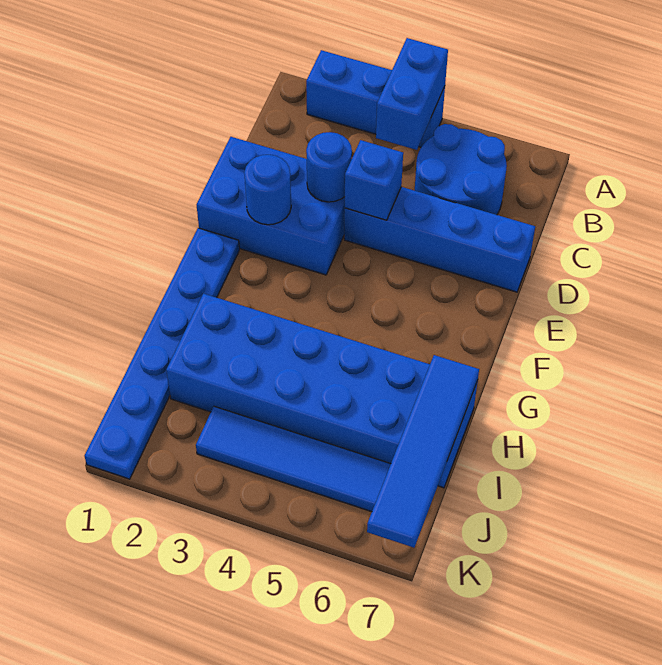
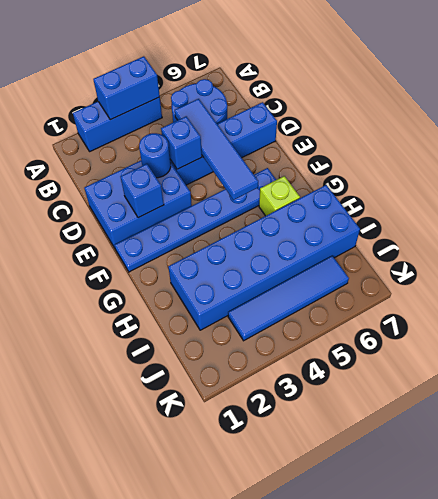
blue 1x2 brick [376,38,448,150] -> blue 1x2 brick turned to [93,56,160,120]
blue 1x1 round brick [244,155,291,225] -> blue 1x1 brick [121,164,164,218]
blue 1x6 plate [84,228,239,479] -> blue 1x6 plate turned to [115,168,276,272]
none -> lime 1x1 brick [259,176,300,216]
blue 1x4 tile [367,355,479,548] -> blue 1x4 tile moved to [175,99,258,200]

